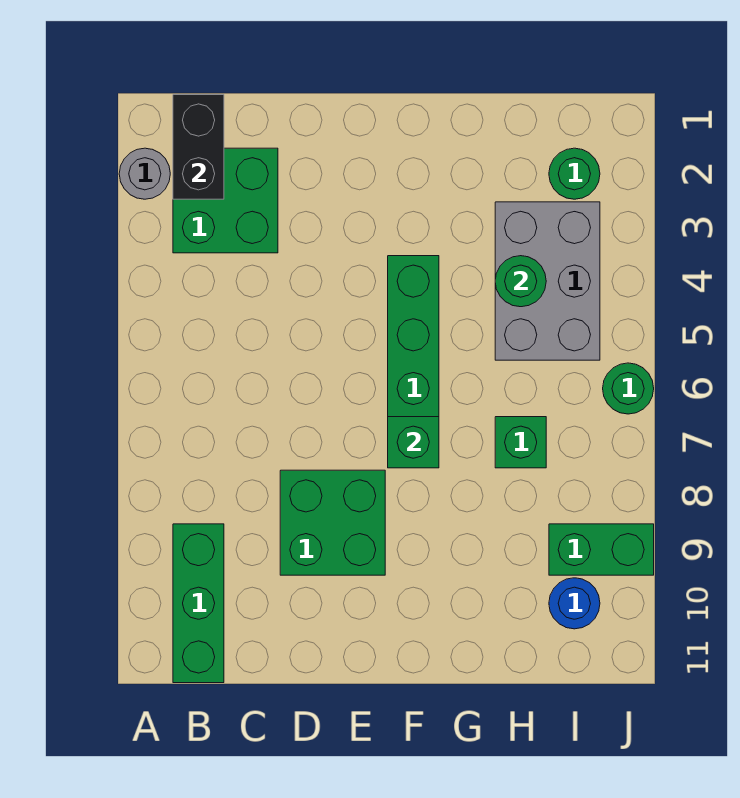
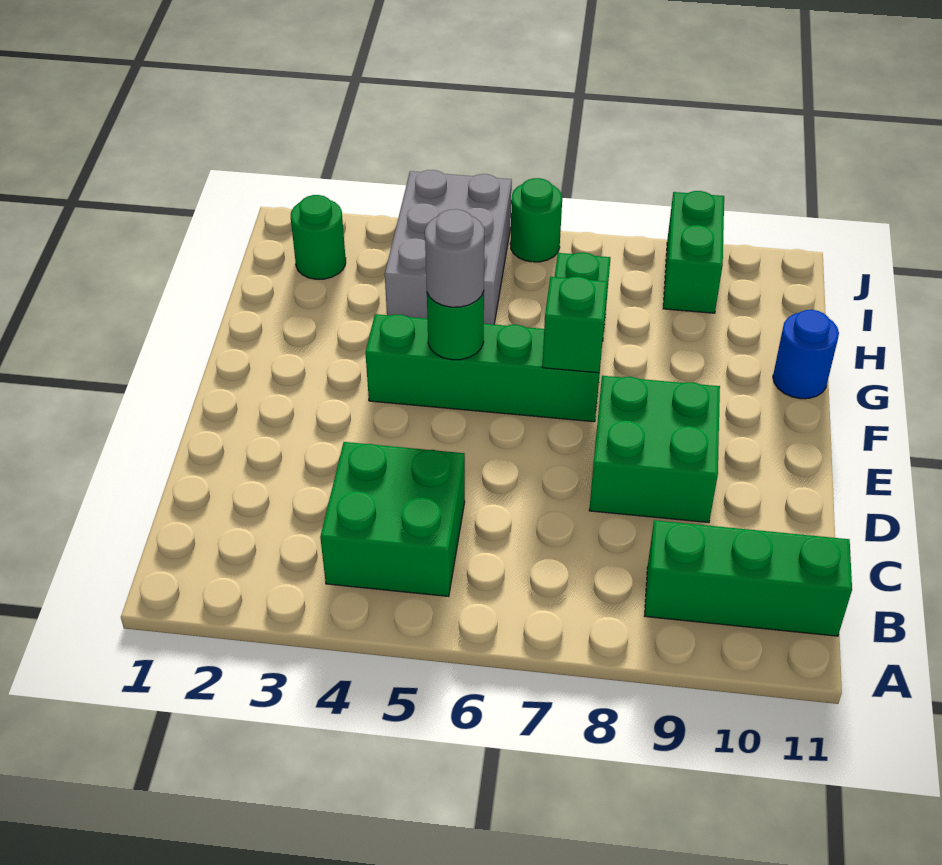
grey 1x1 round brick [119,148,170,199] -> grey 1x1 round brick moved to [425,209,484,307]
black 1x2 brick [173,95,224,199] -> none
green 2x2 brick [173,148,278,253] -> green 2x2 brick moved to [320,442,465,596]
grey 2x3 brick [495,202,600,360] -> grey 2x3 brick turned to [385,170,512,324]
green 1x1 round brick [495,256,546,307] -> green 1x1 round brick moved to [427,291,484,360]
blue 1x1 round brick [549,578,600,629] -> blue 1x1 round brick moved to [773,310,839,399]

